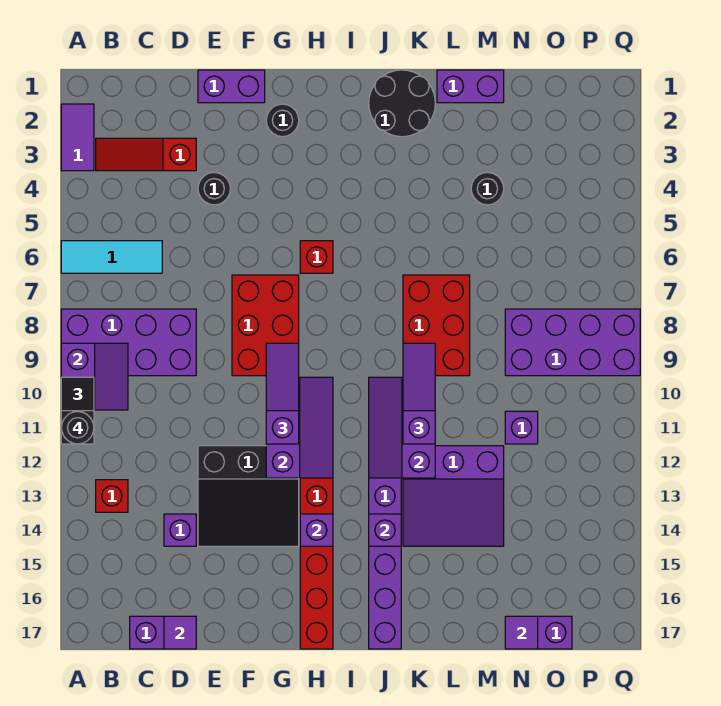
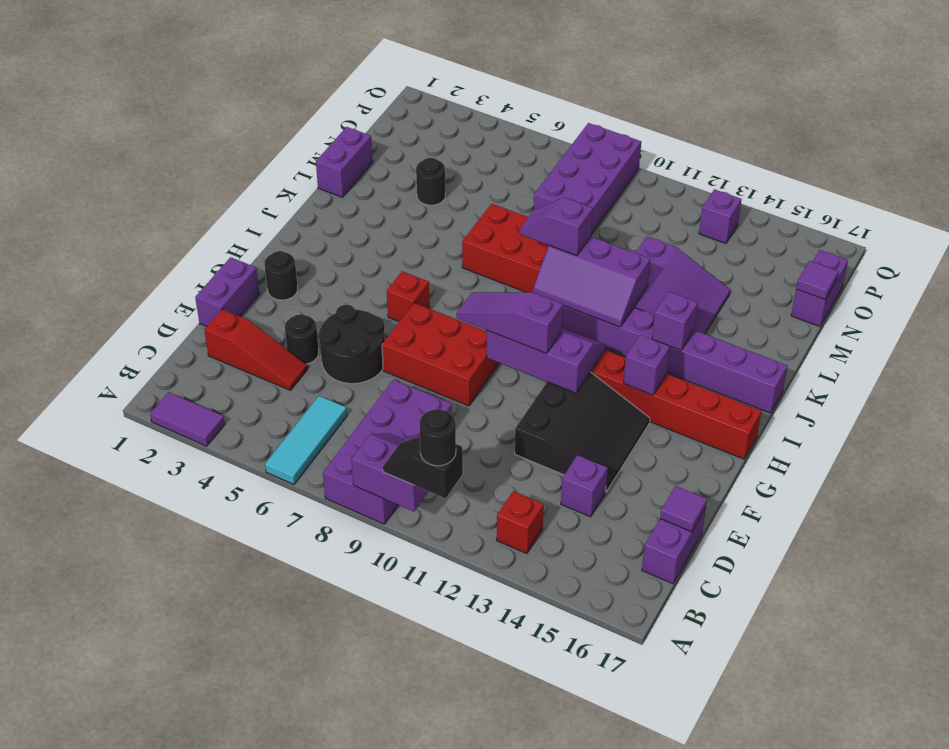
red 1x3 slope [96,138,196,171] -> red 1x3 slope turned to [204,309,307,390]
black 2x2 round brick [369,70,435,137] -> black 2x2 round brick moved to [318,305,385,384]
purple 1x3 slope [403,343,435,444] -> purple 1x2 slope [520,197,593,256]
purple 1x1 brick [505,411,538,444] -> purple 1x1 brick moved to [699,189,742,244]

